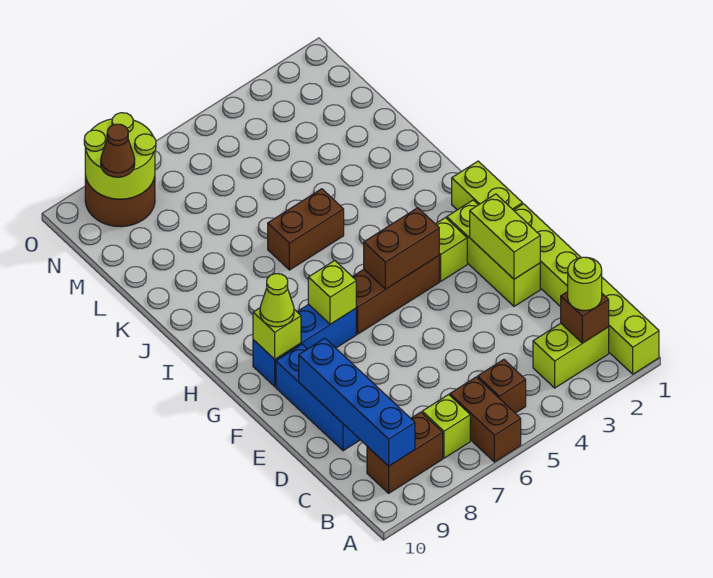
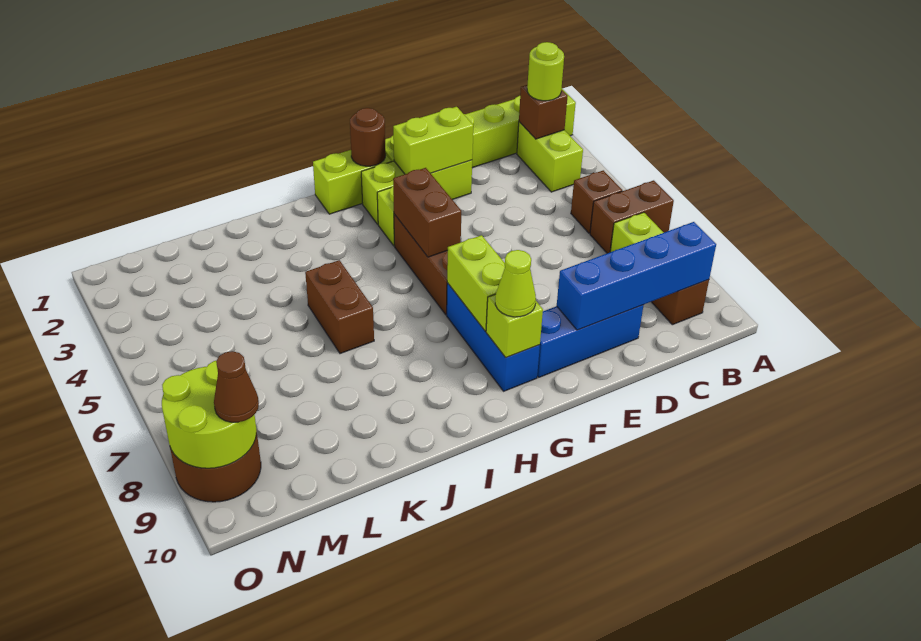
none -> brown 1x1 round brick [350,108,386,166]
lime 1x1 brick [308,260,356,324] -> lime 1x2 brick [447,235,505,331]

